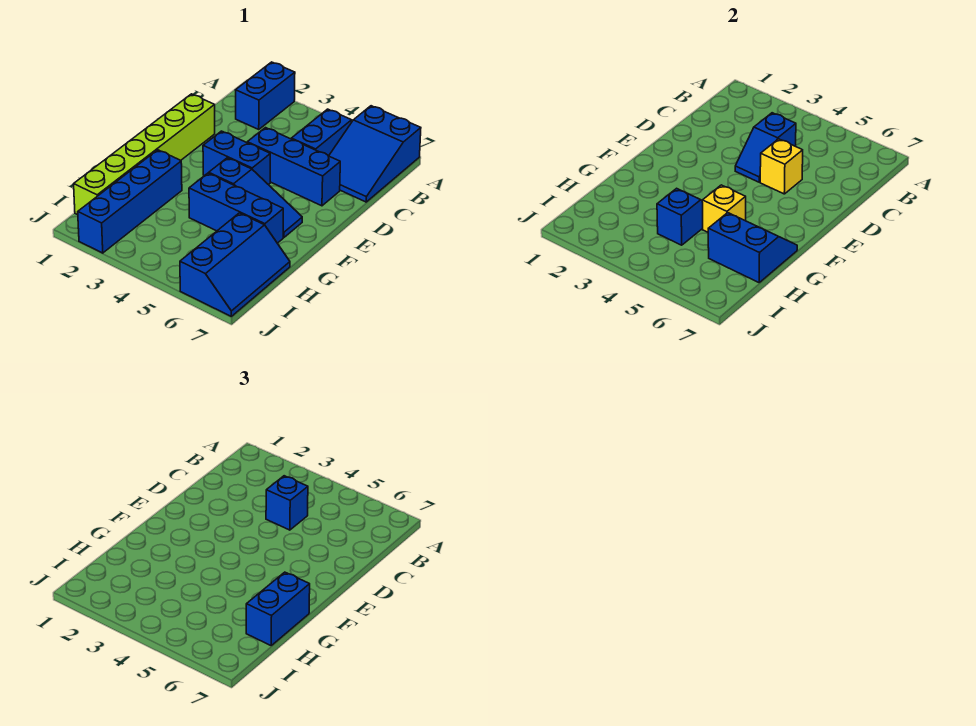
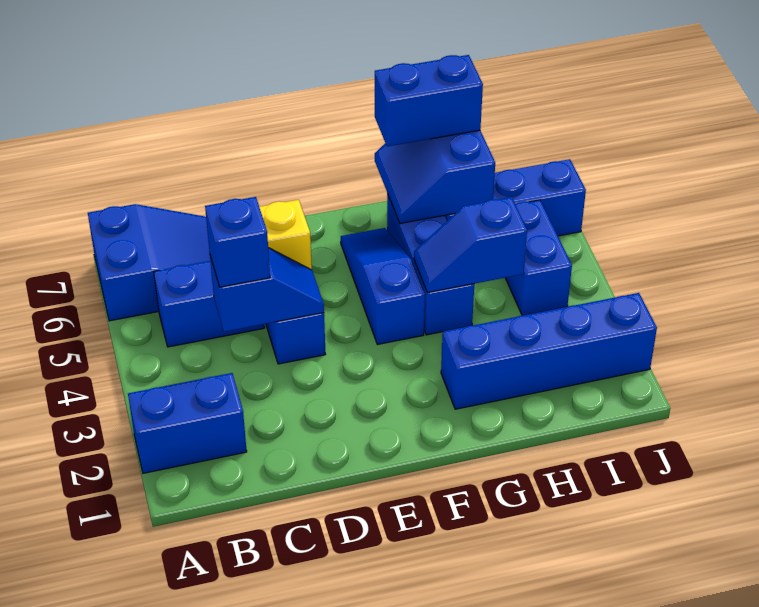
lime 1x6 brick [74,94,215,215] -> none
blue 1x2 brick [203,131,270,185] -> blue 1x2 brick moved to [506,200,572,315]
yellow 1x1 brick [702,185,746,232] -> none

